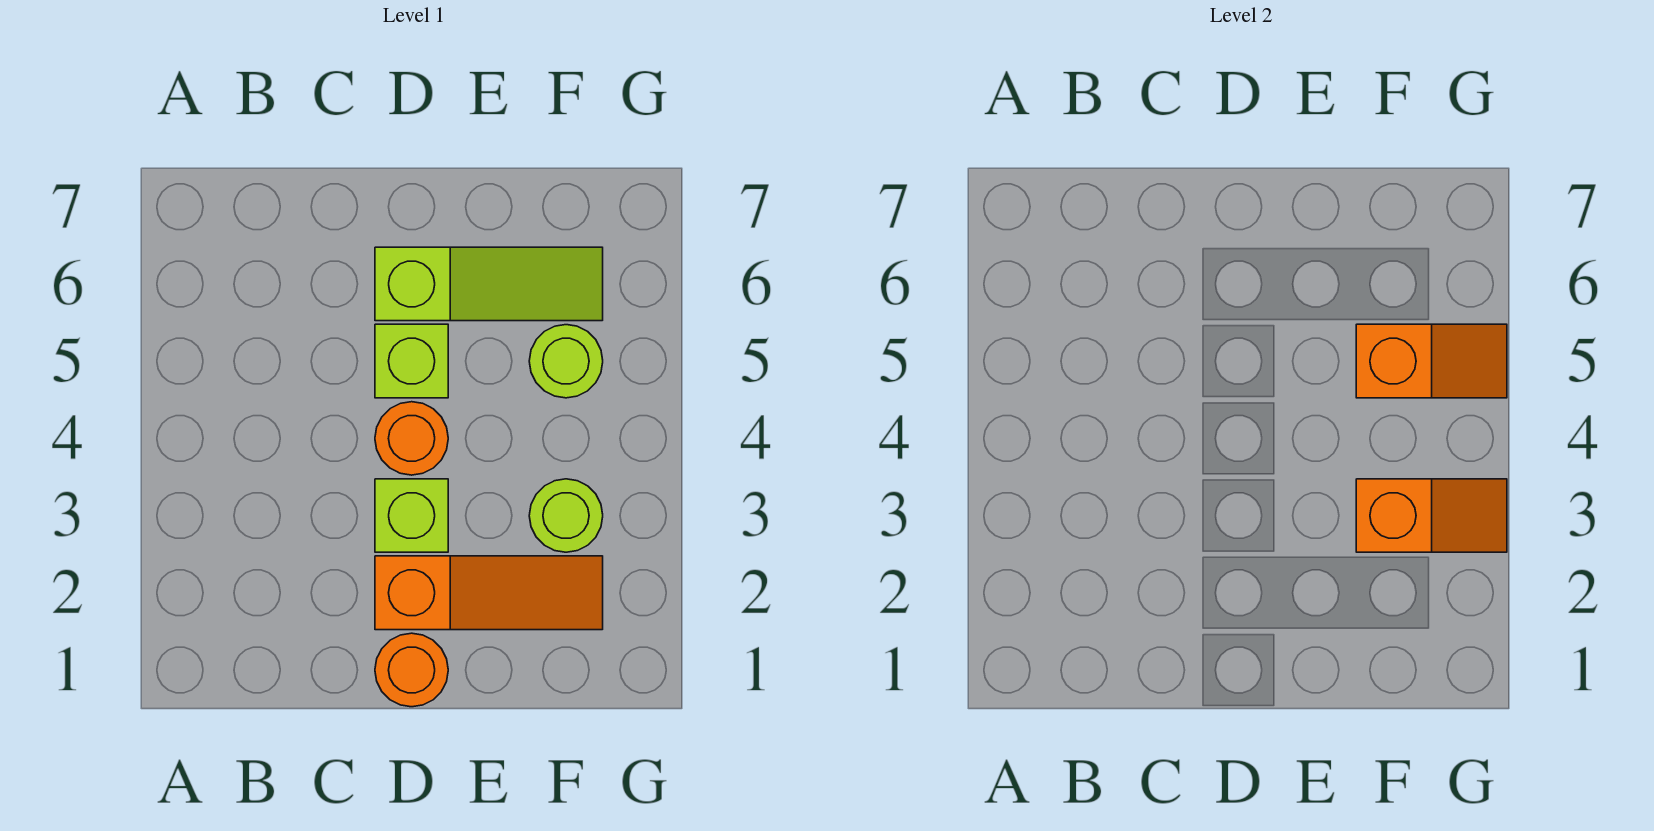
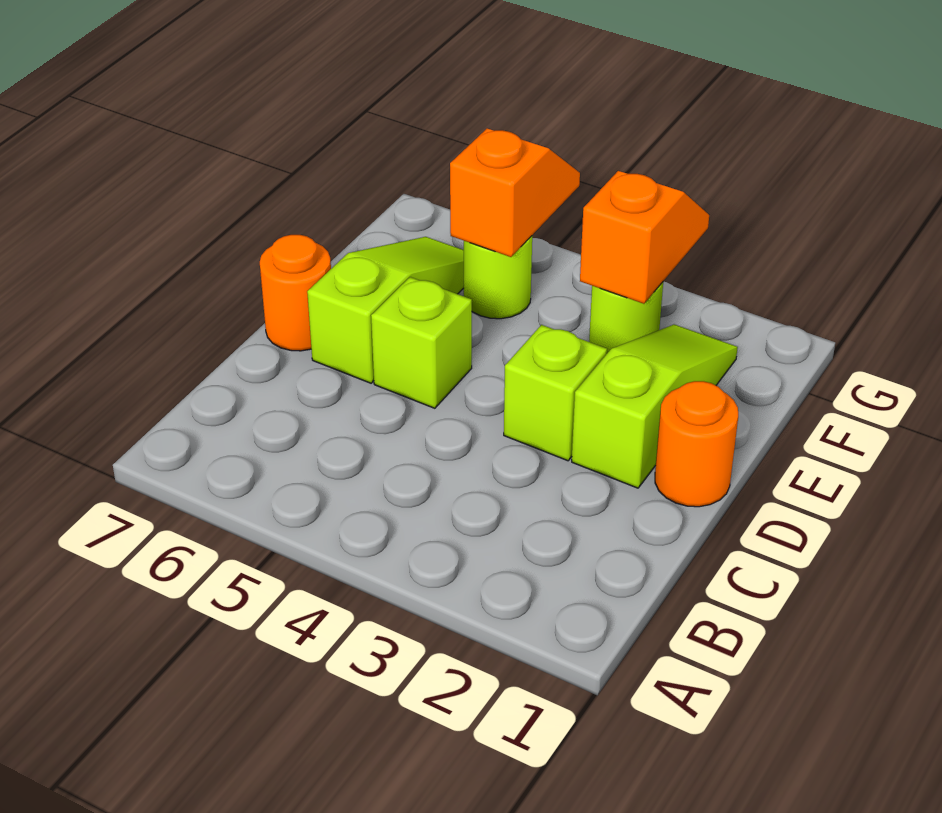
orange 1x3 slope [375,556,603,630] -> lime 1x3 slope [572,324,738,488]
orange 1x1 round brick [375,402,448,475] -> orange 1x1 round brick moved to [260,235,331,351]

